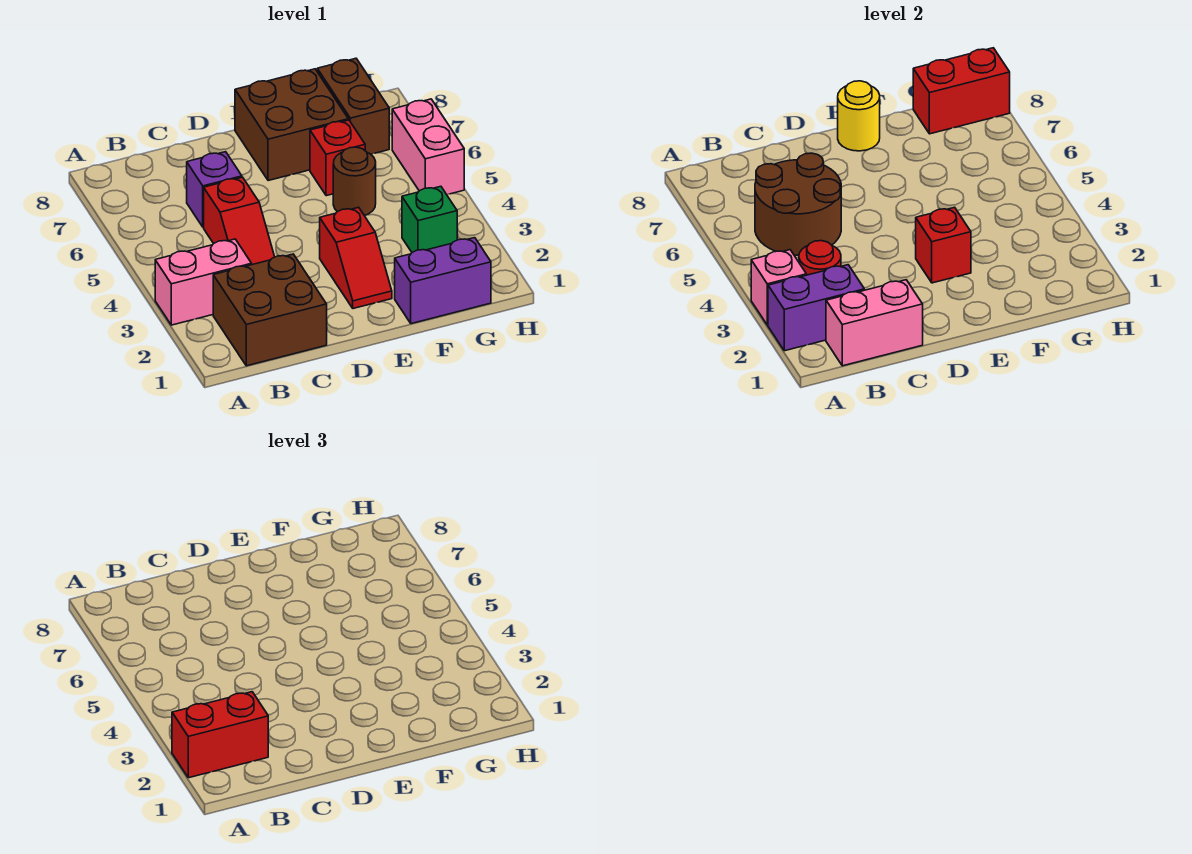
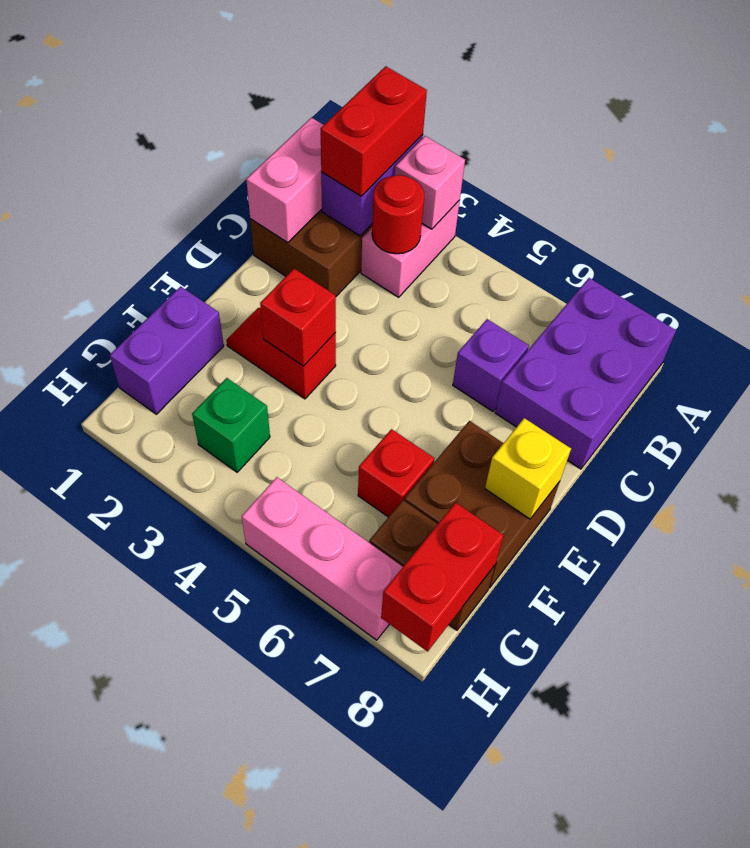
none -> purple 2x3 brick [495,278,676,469]
brown 2x2 round brick [755,153,841,255] -> none
red 1x2 slope [204,177,275,265] -> none
yellow 1x1 round brick [838,81,880,151] -> yellow 1x1 brick [485,418,571,519]
brown 1x1 round brick [333,147,376,216] -> none
pink 1x2 brick [392,99,464,195] -> pink 1x3 brick [242,477,403,640]

